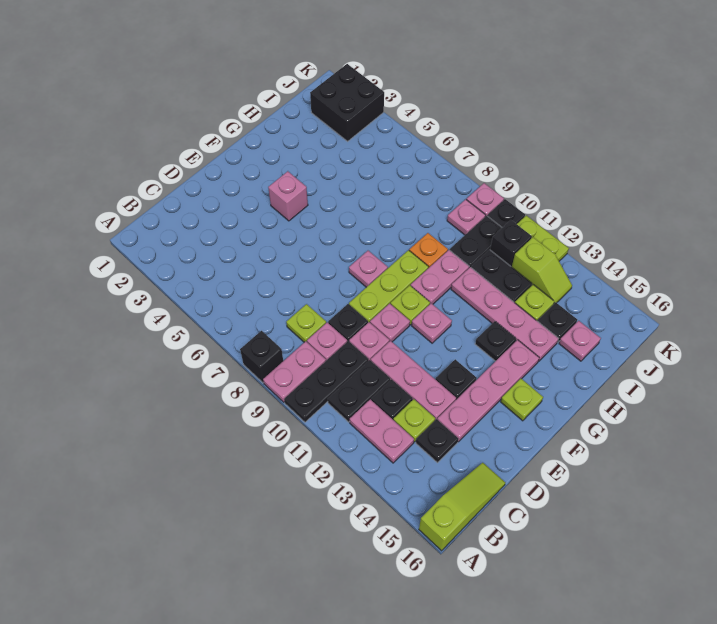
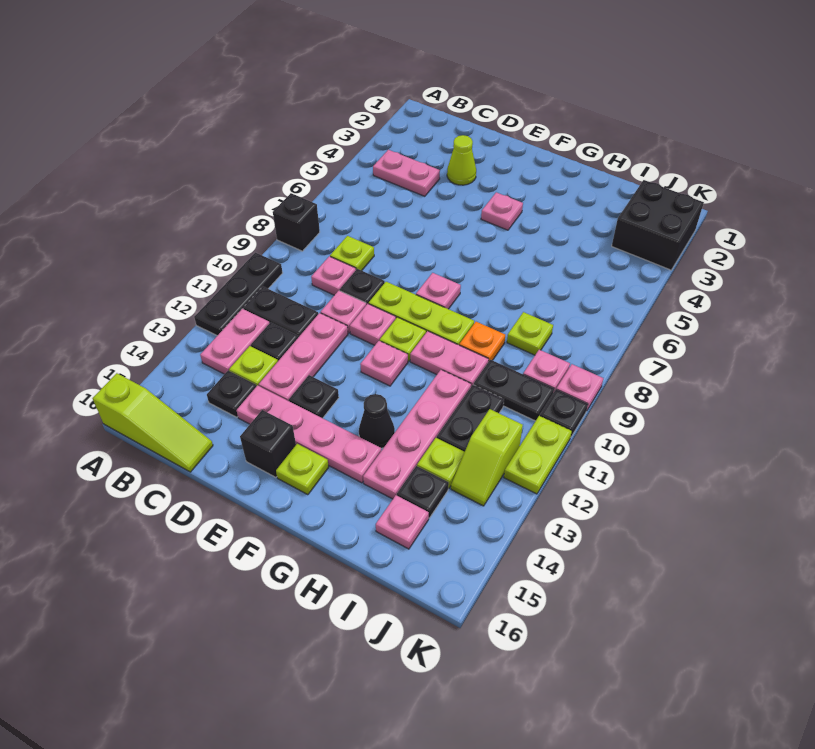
pink 1x2 plate [263,341,326,402] -> pink 1x2 plate moved to [373,150,440,196]
black 1x3 plate [284,341,369,422] -> black 1x3 plate turned to [194,253,283,336]
none -> lime 1x1 cone [447,135,476,185]
pink 1x1 brick [268,171,308,221] -> pink 1x1 plate [481,192,523,230]
black 1x1 plate [475,321,516,361] -> black 1x1 cone [359,394,395,448]
none -> lime 1x1 plate [507,312,553,355]
black 1x1 brick [490,220,532,267] -> black 1x1 brick moved to [240,410,296,477]

